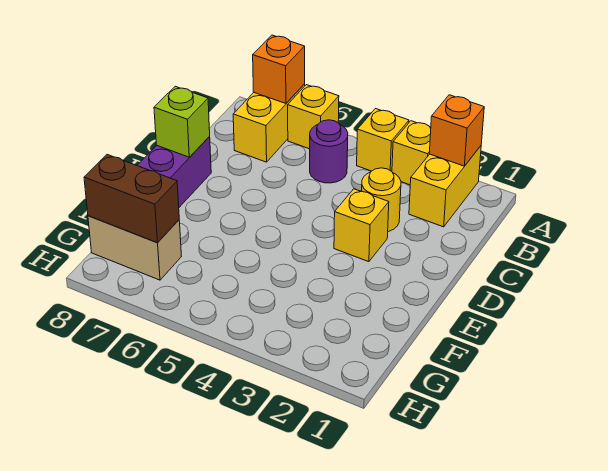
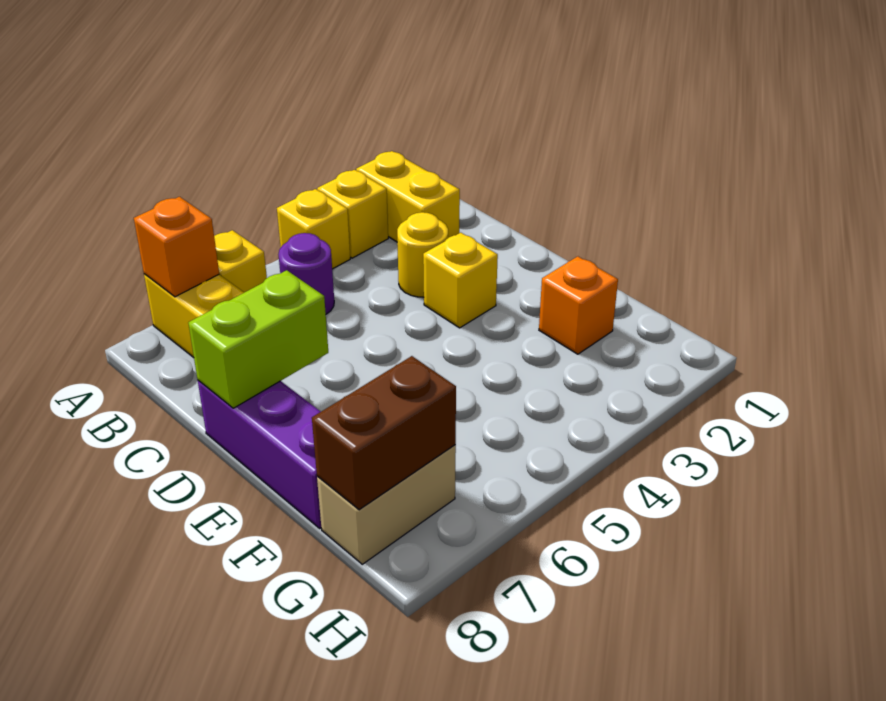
orange 1x1 brick [429,95,484,166] -> orange 1x1 brick moved to [539,256,618,354]
lime 1x1 brick [154,86,210,157] -> lime 1x2 brick [188,270,328,408]

